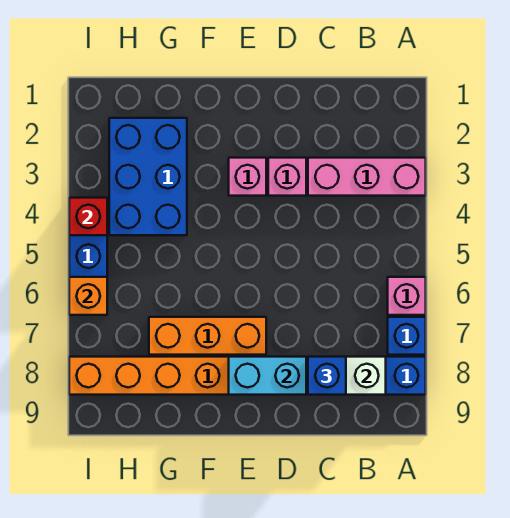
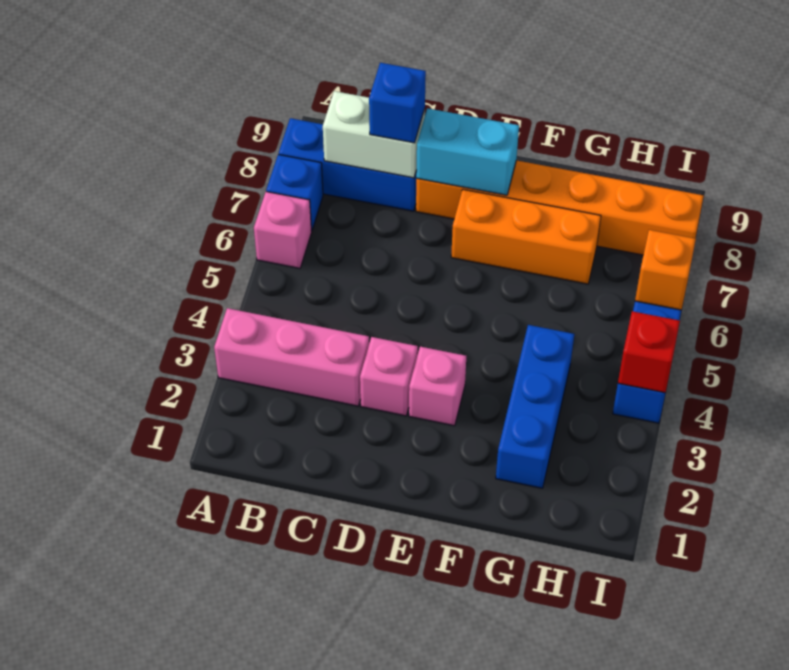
blue 2x3 brick [109,118,187,235] -> blue 1x3 brick [496,325,574,488]

